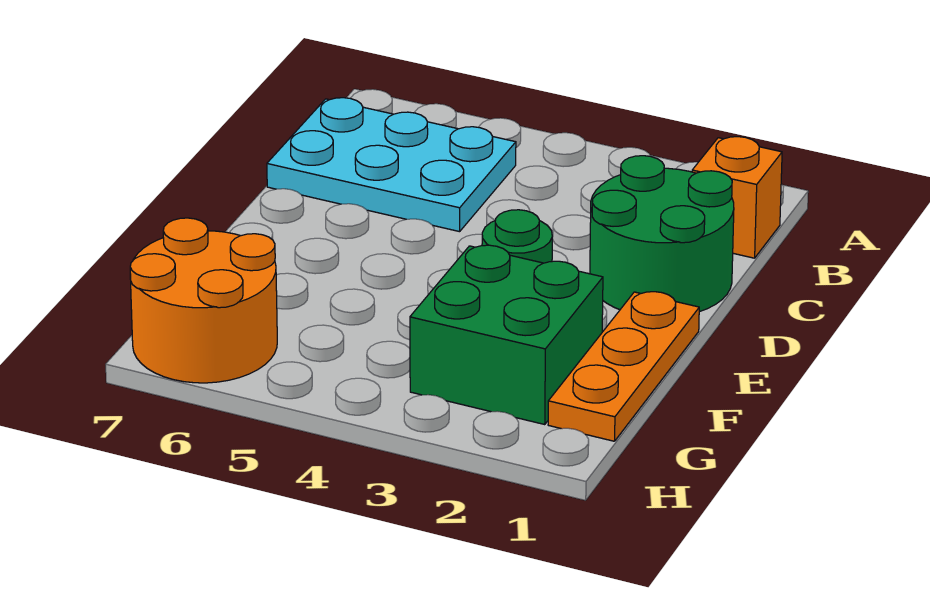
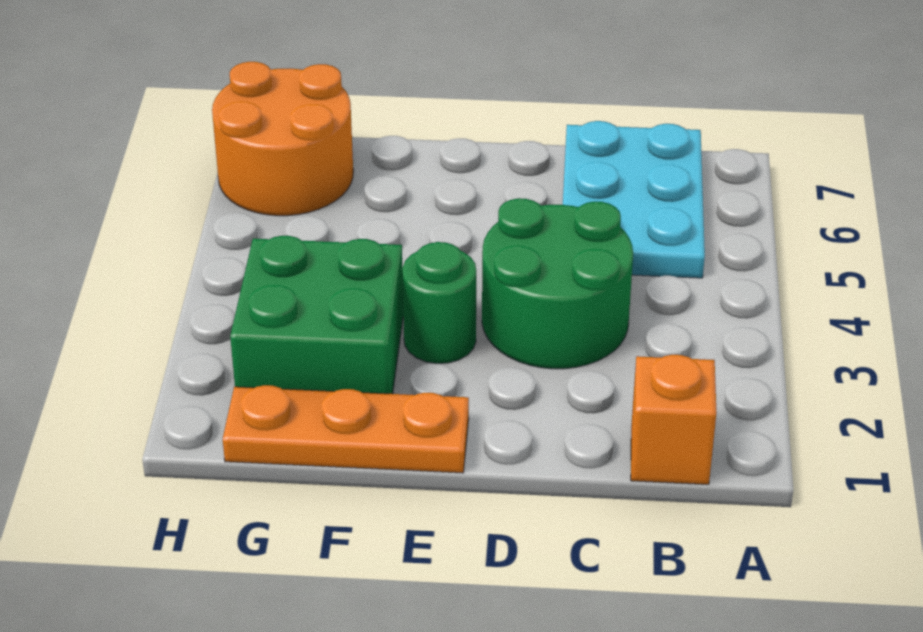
green 2x2 round brick [590,156,734,312] -> green 2x2 round brick moved to [482,198,633,369]

